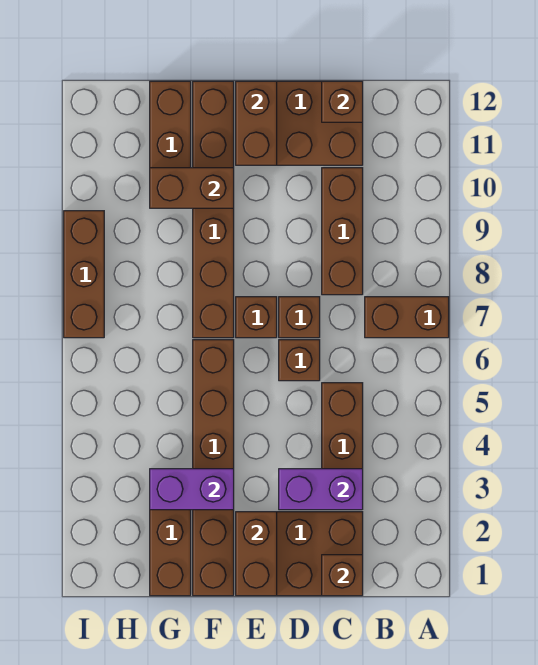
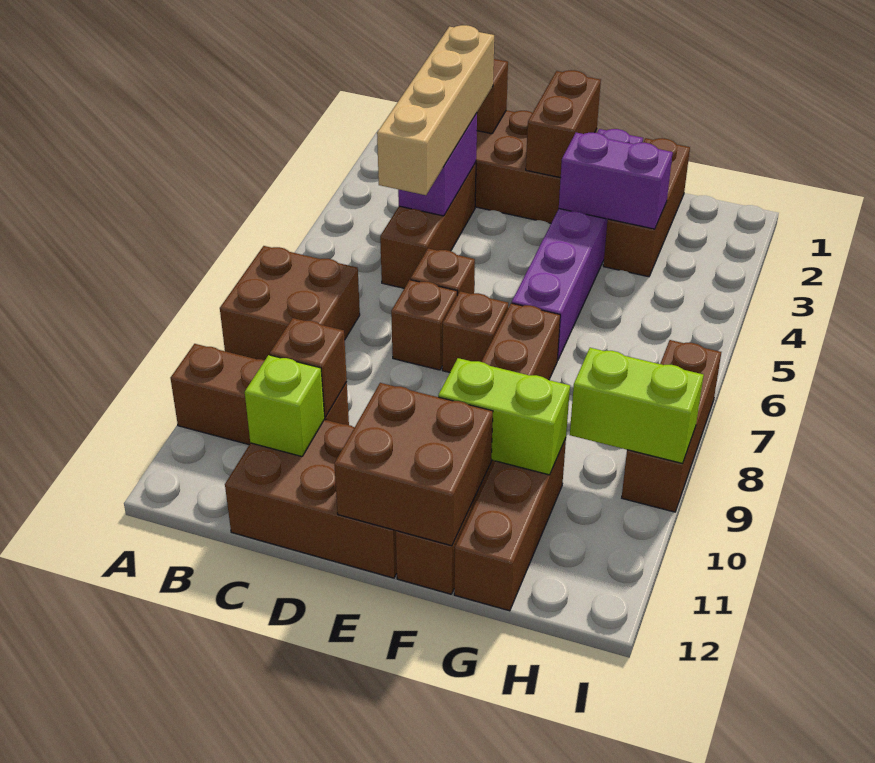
brown 1x2 brick [365,297,449,338] -> brown 2x2 brick [220,246,360,360]
none -> tan 1x4 brick [377,25,494,195]
purple 1x2 brick [279,469,363,510] -> purple 1x2 brick turned to [398,113,477,216]
brown 1x3 brick [322,168,363,295] -> brown 1x3 brick turned to [171,344,349,445]
none -> lime 1x1 brick [245,355,324,456]
brown 1x1 brick [322,81,363,122] -> brown 1x1 brick moved to [270,318,347,417]
brown 1x2 brick [236,81,277,165] -> brown 2x2 brick [334,383,493,546]
brown 1x6 brick [193,340,234,596] -> purple 1x6 brick [512,129,643,361]
brown 1x2 brick [150,168,234,208] -> lime 1x2 brick [438,358,570,475]
none -> lime 1x2 brick [570,348,704,463]

